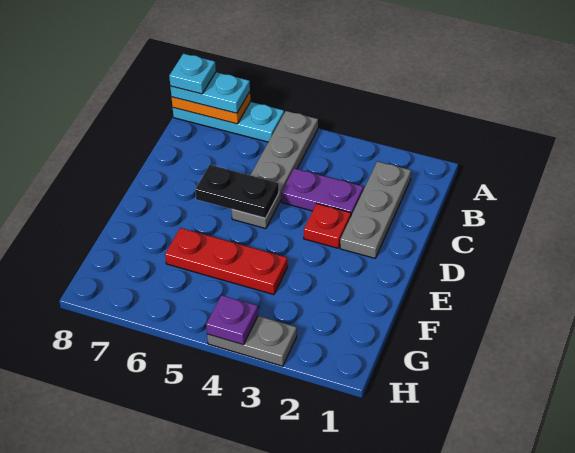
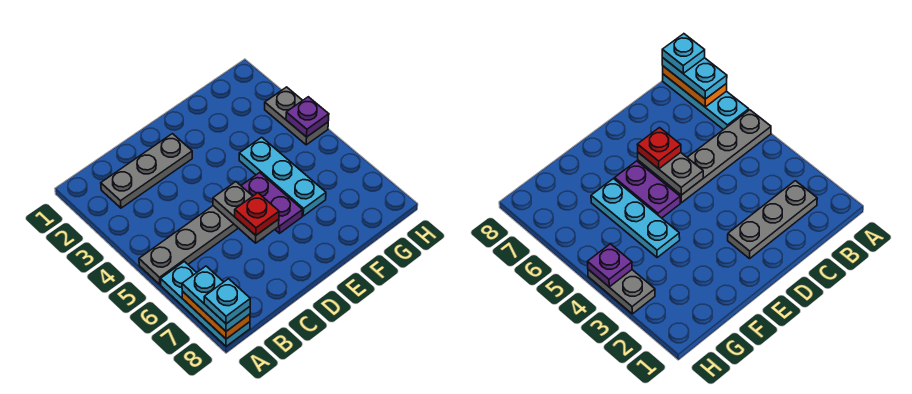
purple 1x2 plate [281,168,363,215] -> purple 1x2 plate moved to [241,173,302,233]
red 1x1 plate [304,204,351,248] -> red 1x1 plate moved to [235,193,279,235]
black 1x2 plate [195,165,279,218] -> grey 1x2 plate [213,182,279,243]
red 1x3 plate [165,228,288,295] -> cyan 1x3 plate [239,137,326,216]

